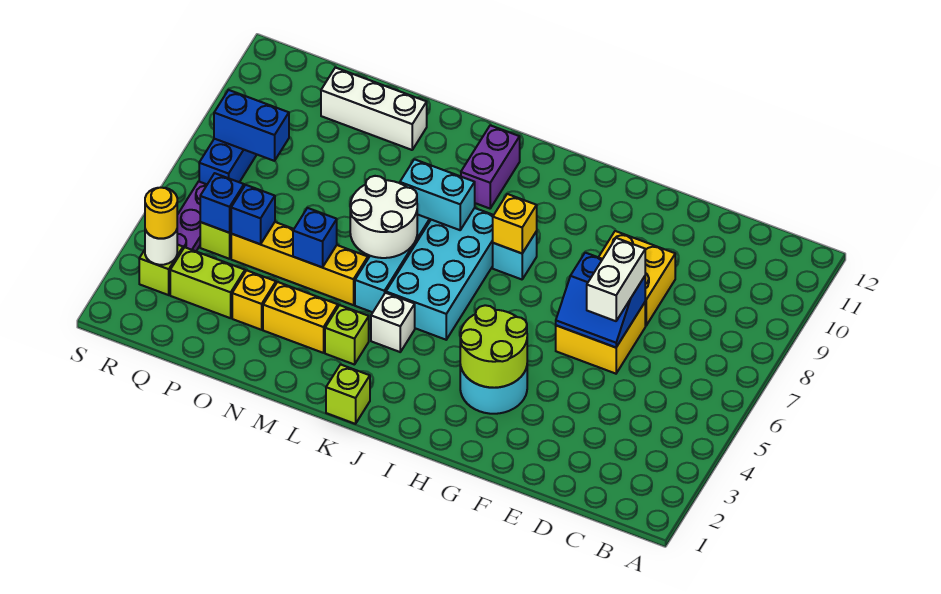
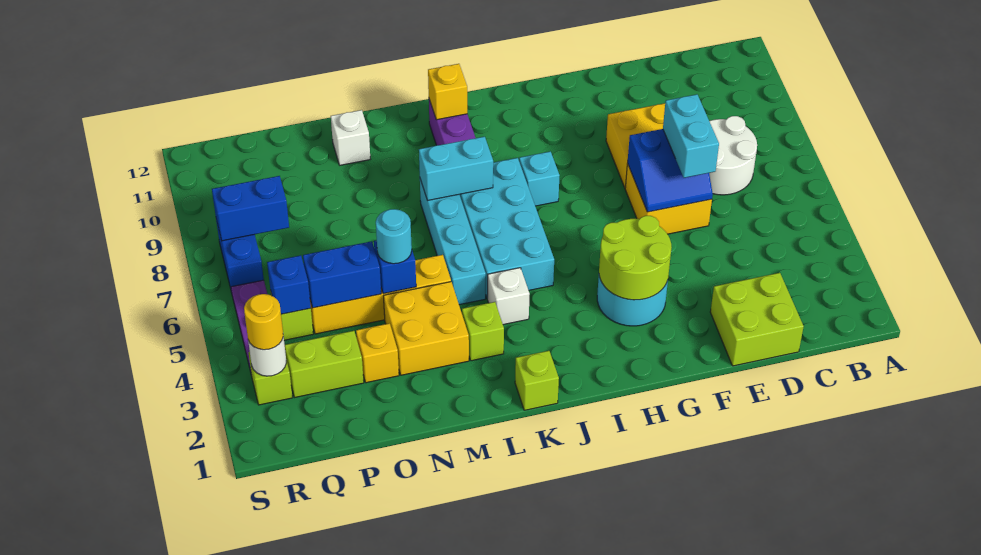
none -> lime 2x2 brick [710,273,804,366]
white 1x2 brick [587,238,645,321] -> cyan 1x2 brick [663,94,719,178]
yellow 1x1 brick [493,194,537,253] -> yellow 1x1 brick moved to [428,64,467,120]
white 2x2 round brick [350,176,417,258] -> white 2x2 round brick moved to [709,116,757,195]
yellow 1x2 brick [263,282,338,353] -> yellow 2x2 brick [383,282,469,375]
none -> cyan 1x1 round brick [376,209,412,264]
white 1x3 brick [321,67,427,150] -> white 1x1 brick [331,110,370,165]
blue 1x1 brick [231,185,275,244] -> blue 1x2 brick [303,241,381,308]

